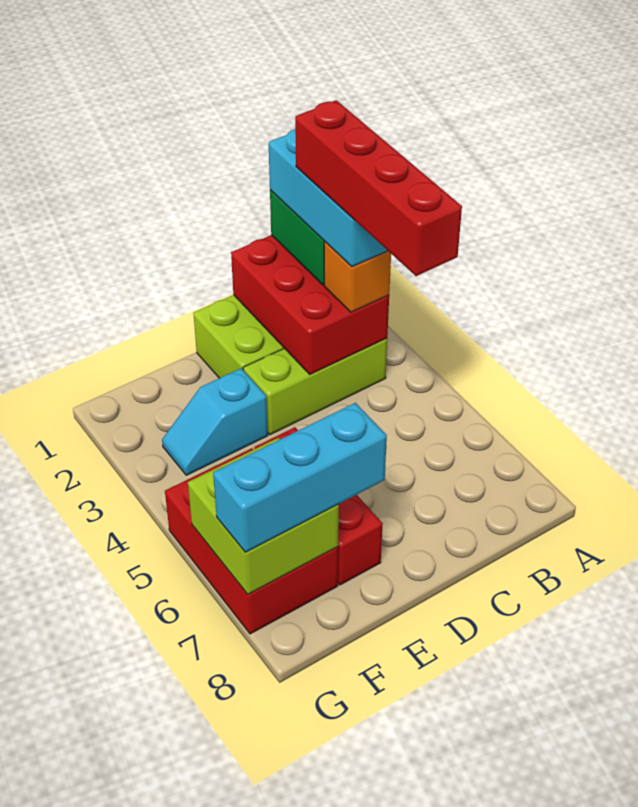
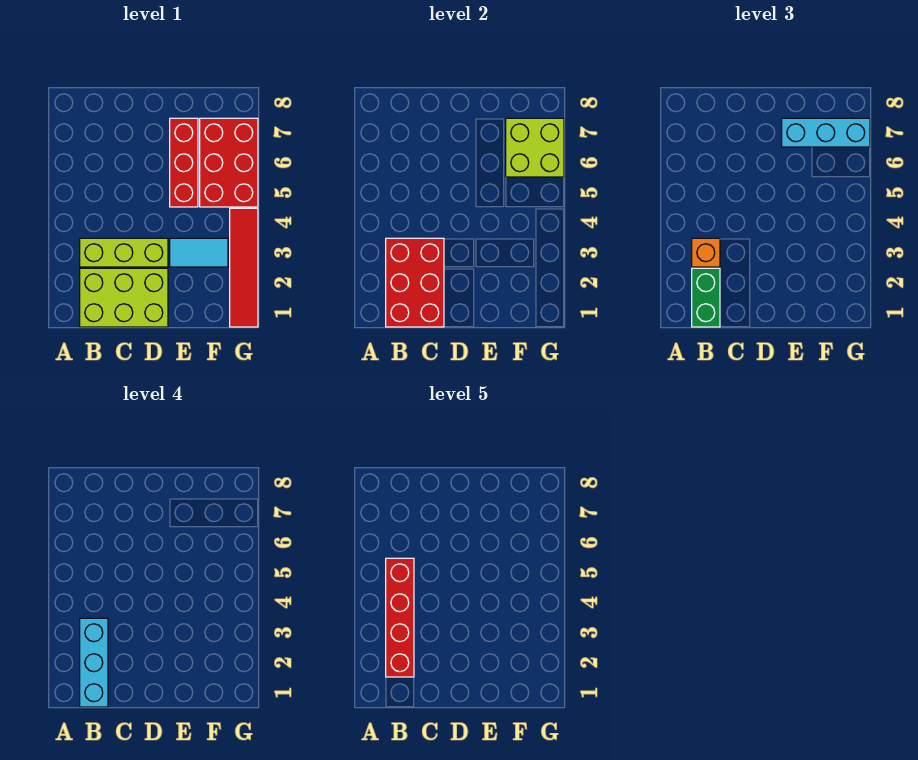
cyan 1x2 slope [162,368,268,475] -> cyan 1x2 tile [170,238,228,267]
none -> red 1x4 tile [230,208,258,327]

